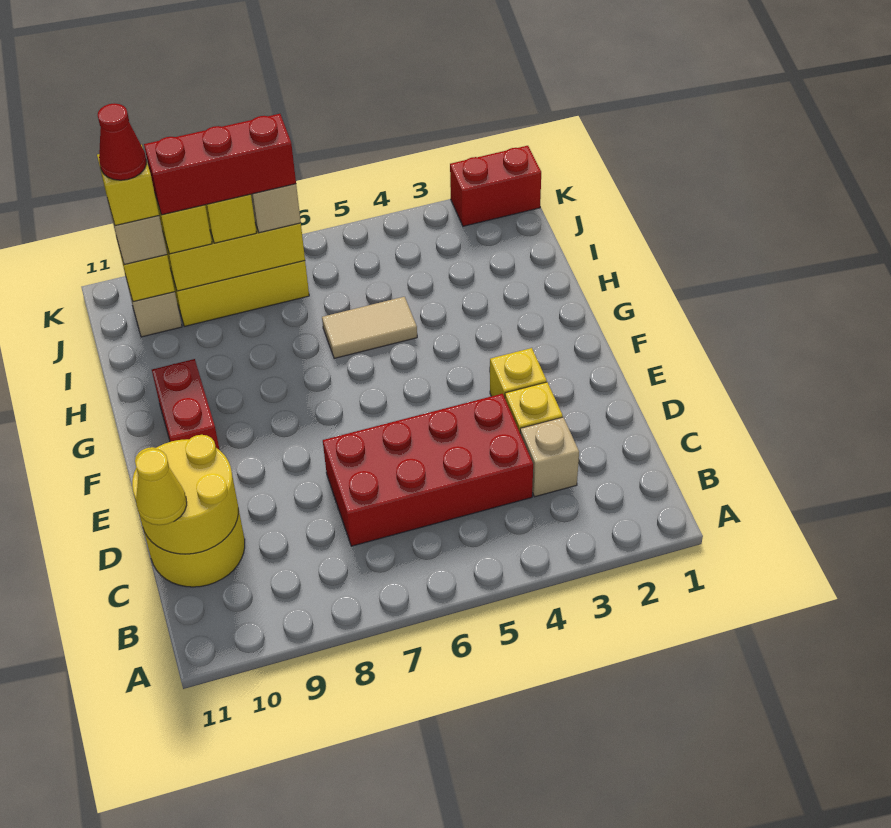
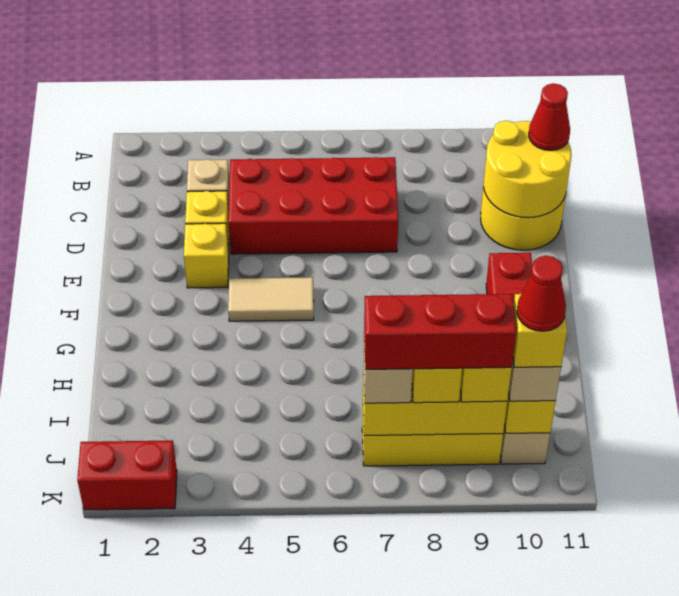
yellow 1x1 cone [135,449,187,525] -> red 1x1 cone [529,84,570,150]
tan 1x2 tile [322,297,417,358] -> tan 1x2 tile moved to [228,277,314,321]

